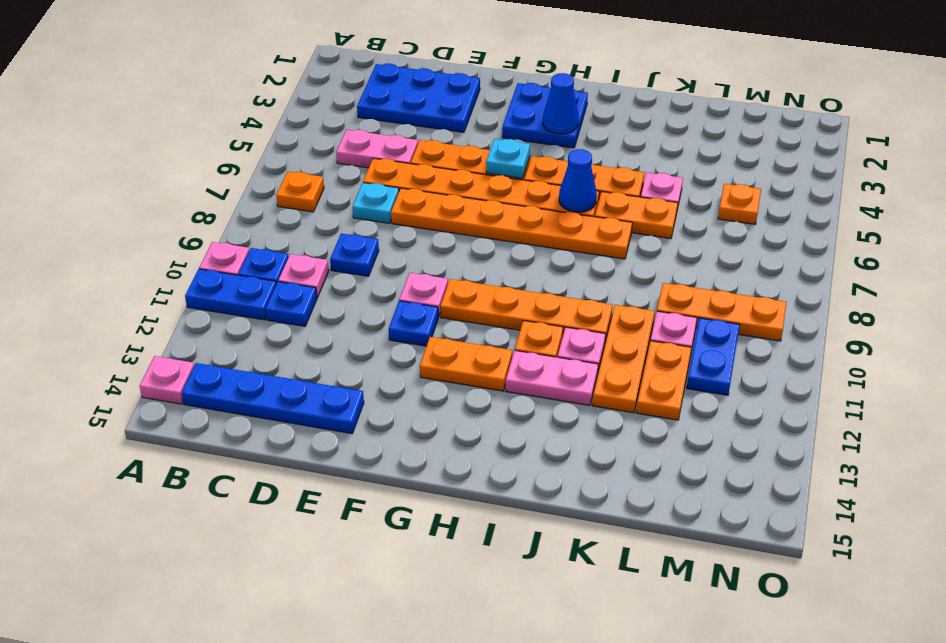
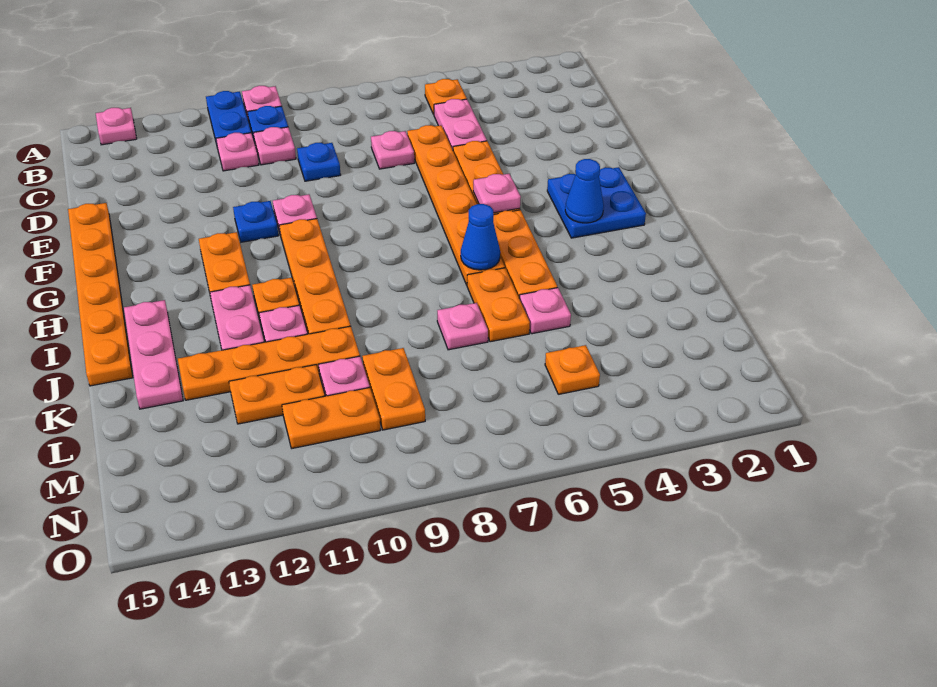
orange 1x1 plate [276,172,324,212] -> orange 1x1 plate moved to [425,79,467,114]
blue 1x4 plate [182,363,364,434] -> none
blue 2x3 plate [357,64,480,132] -> none
blue 1x1 plate [266,282,317,326] -> pink 1x1 plate [216,133,259,171]
cyan 1x1 plate [353,183,399,223] -> pink 1x1 plate [371,131,414,169]
orange 1x6 plate [391,188,632,259] -> orange 1x6 plate moved to [68,203,133,386]
cyan 1x1 plate [486,139,530,178] -> pink 1x1 plate [473,174,521,213]
none -> pink 1x3 plate [124,300,183,409]
none -> pink 1x1 plate [437,303,488,350]
orange 1x3 plate [592,305,655,413] -> orange 1x4 plate [178,326,360,400]
orange 1x3 plate [657,283,787,341] -> orange 1x2 plate [362,348,425,430]
blue 1x2 plate [687,318,740,395] -> orange 1x2 plate [282,388,380,448]

